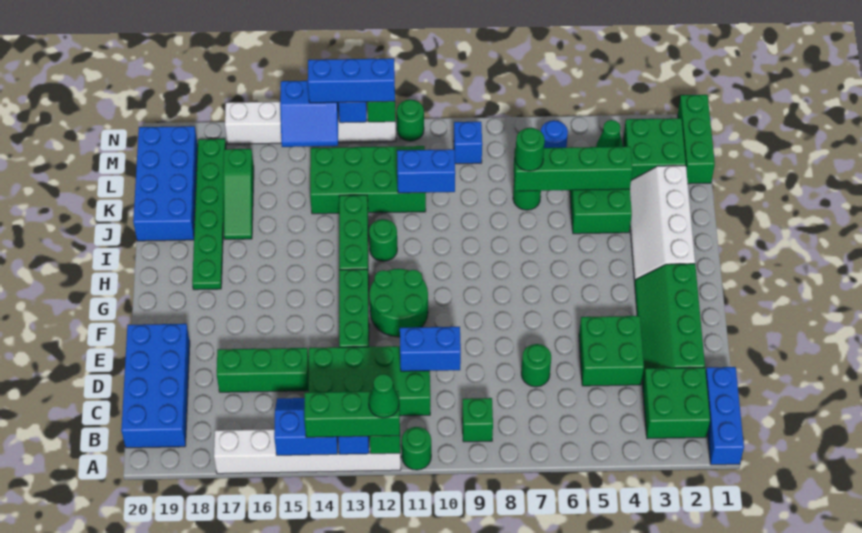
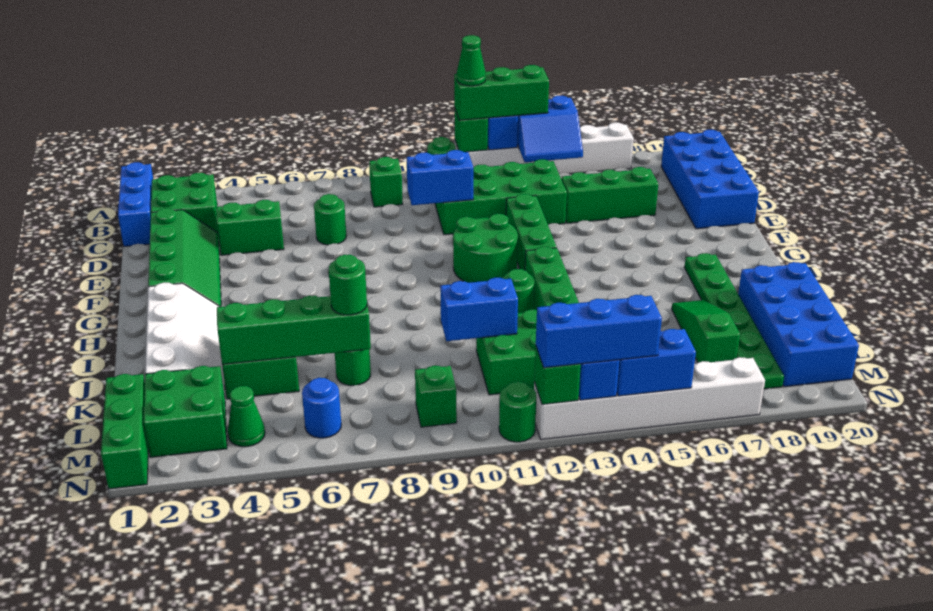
green 2x2 brick [579,316,644,386] -> green 1x2 brick [216,200,284,255]
blue 1x1 brick [454,122,482,164] -> green 1x1 brick [415,366,457,427]

